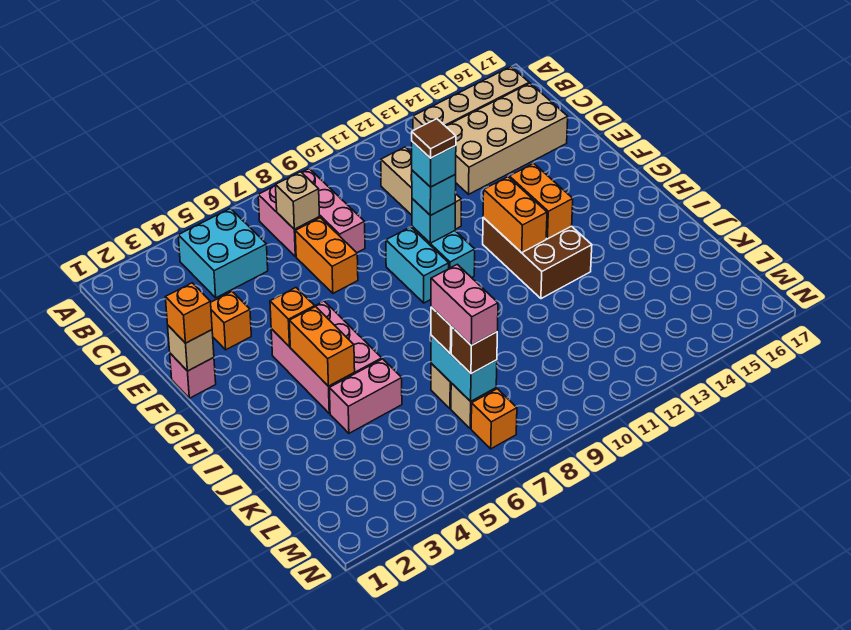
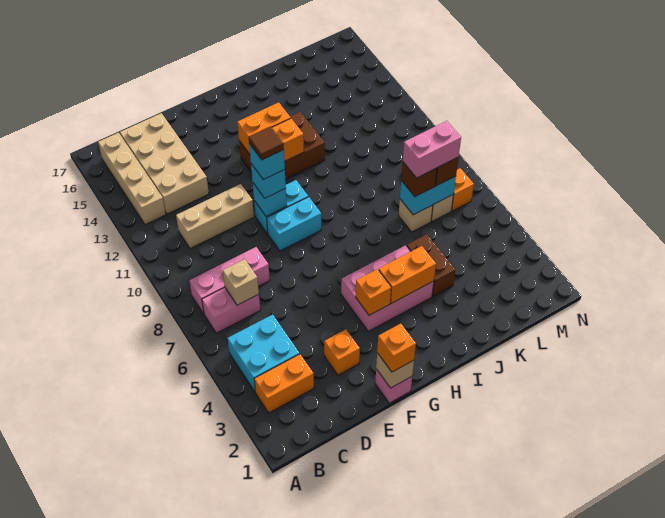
orange 1x2 brick [295,218,358,293] -> orange 1x2 brick moved to [254,354,314,413]
pink 1x2 brick [329,359,402,433] -> brown 1x2 brick [407,234,455,297]

